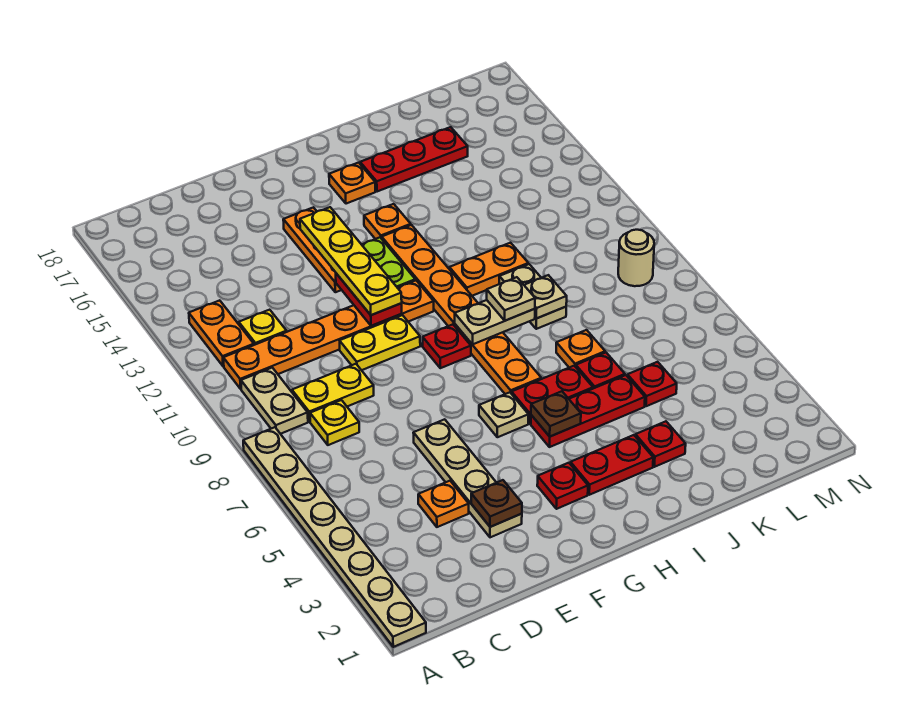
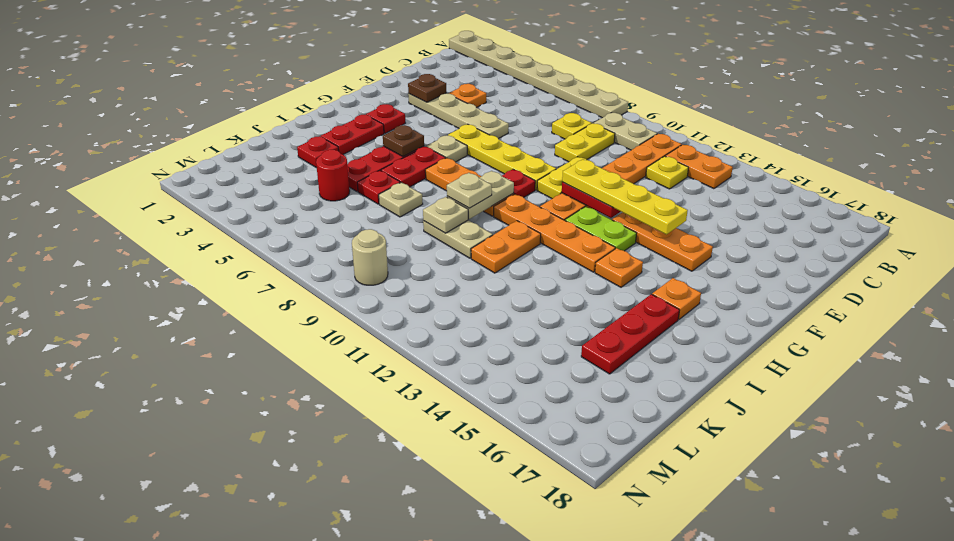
none -> yellow 1x4 plate [448,125,556,190]
orange 1x1 plate [556,330,605,368] -> tan 1x1 plate [379,182,423,217]
red 1x1 plate [627,362,677,406] -> red 1x1 round brick [316,150,350,201]

